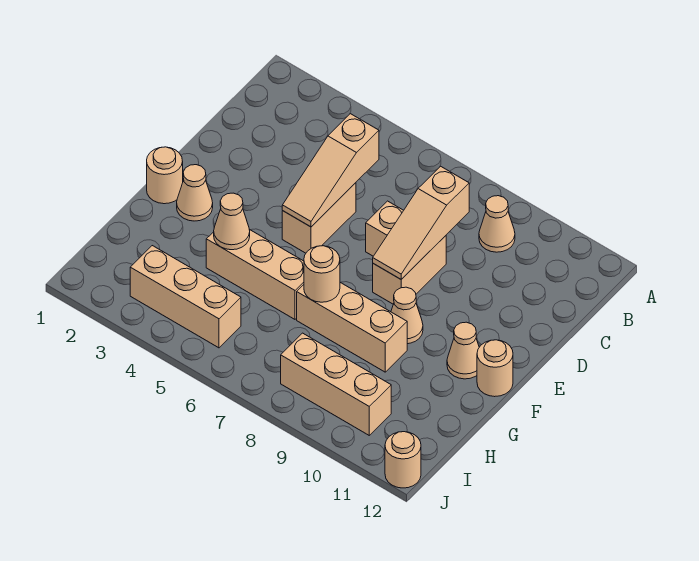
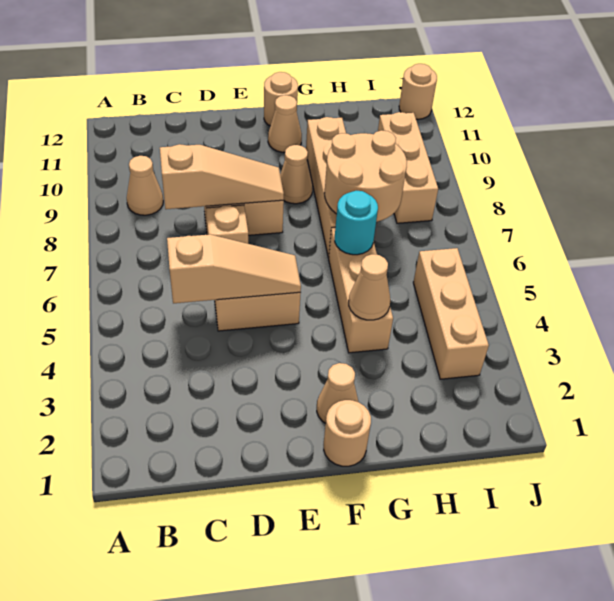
none -> cyan 1x1 round brick [335,191,378,255]
tan 1x3 brick [297,282,407,372] -> tan 1x4 brick [306,117,346,258]
tan 1x1 round brick [304,246,340,302] -> tan 2x2 round brick [324,130,407,222]

